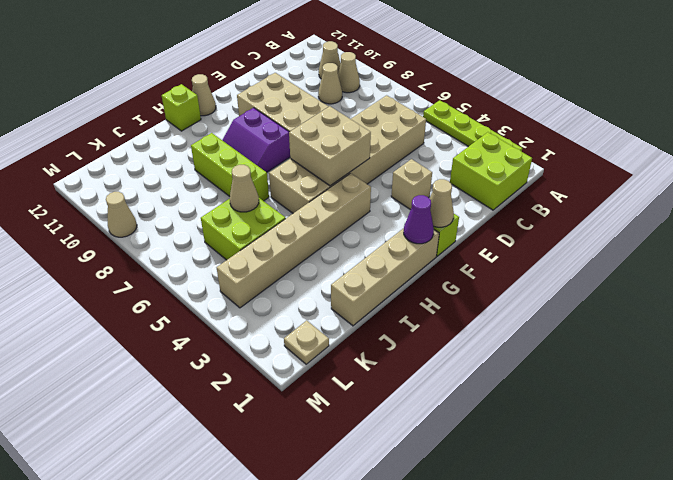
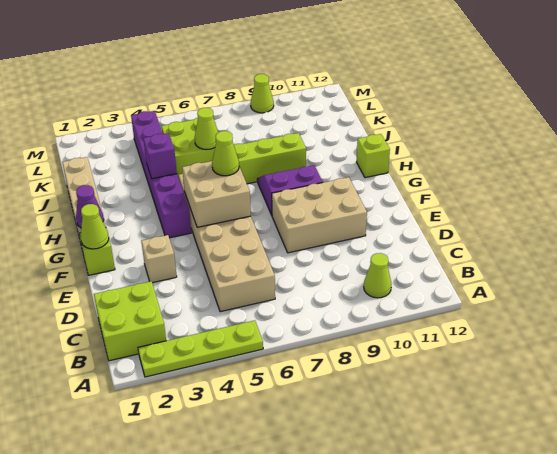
tan 1x1 cone [338,52,360,93] -> none
tan 1x1 cone [319,41,341,79] -> lime 1x1 cone [364,253,391,298]
tan 1x1 cone [318,63,342,104] -> none
tan 1x1 cone [430,179,454,227] -> lime 1x1 cone [81,204,109,249]
tan 1x6 brick [217,173,371,308] -> purple 1x6 brick [131,111,191,238]
none -> lime 1x1 cone [212,131,239,176]
tan 1x1 cone [192,74,216,116] -> none
none -> purple 1x1 brick [143,133,177,179]
tan 1x1 cone [230,165,259,212] -> lime 1x1 cone [195,108,218,150]
tan 1x1 plate [284,321,329,364] -> none
tan 1x1 cone [106,192,137,237] -> lime 1x1 cone [251,74,274,113]

